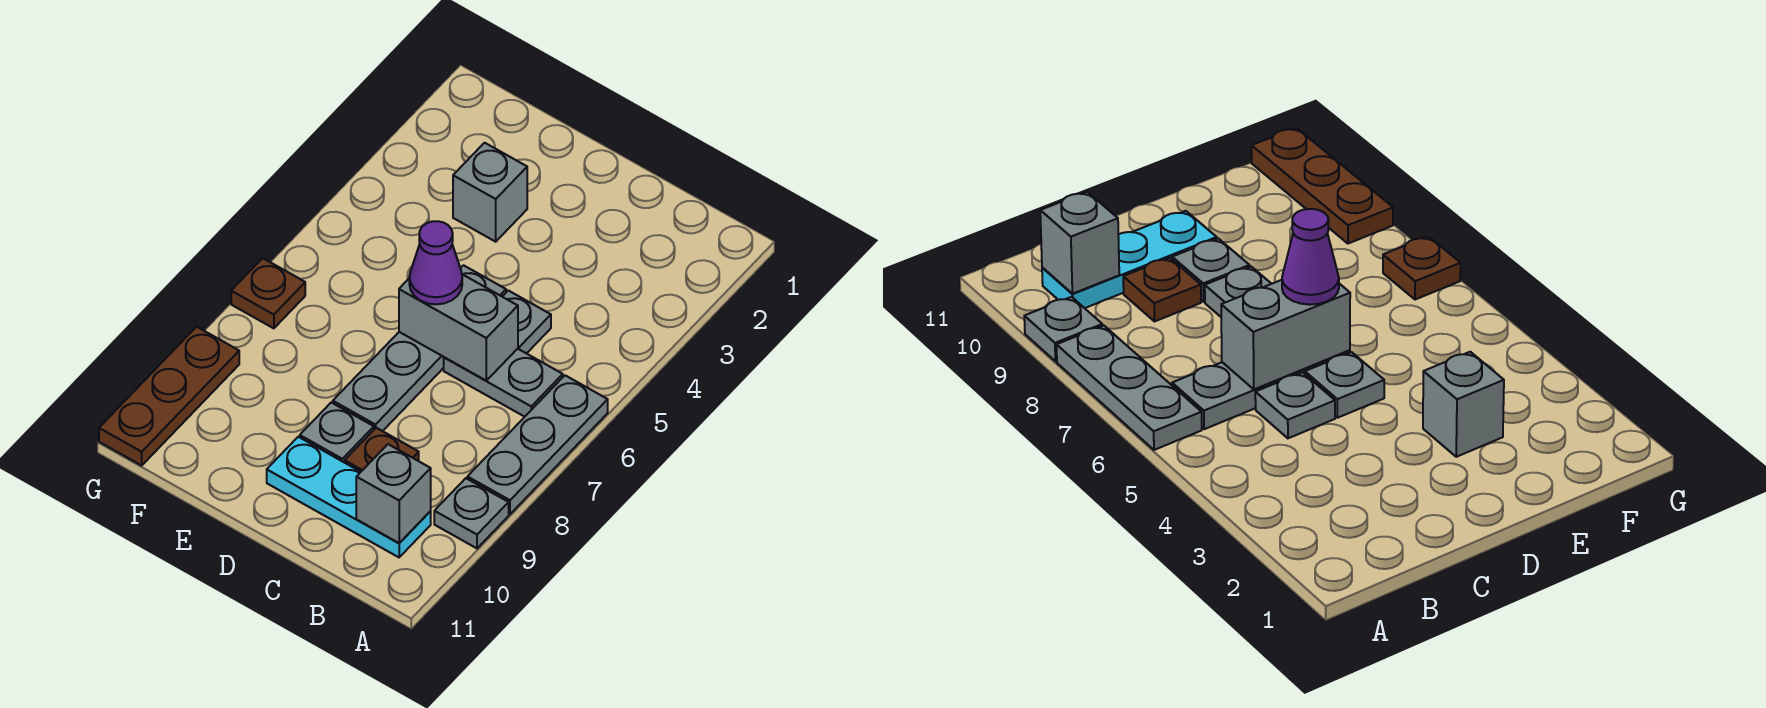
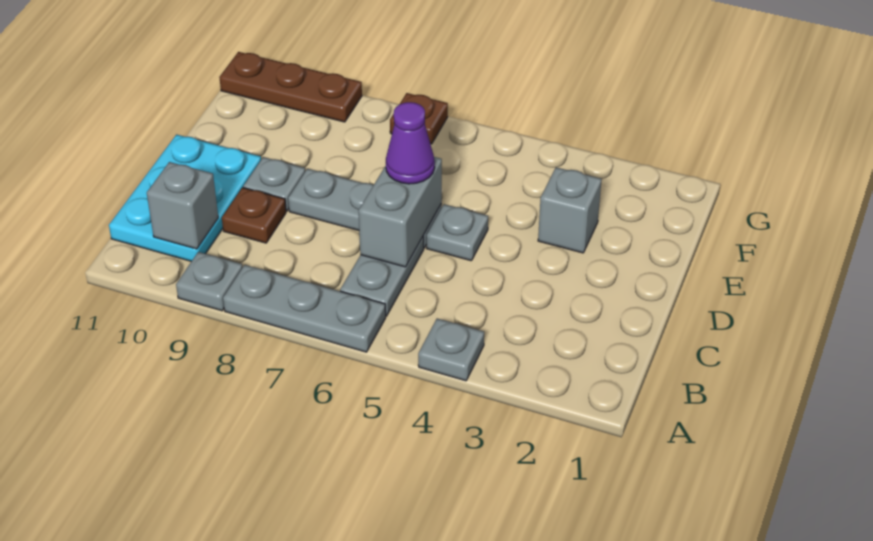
cyan 1x3 plate [267,437,431,557] -> cyan 2x3 plate [109,134,261,261]
grey 1x1 plate [502,291,551,354] -> grey 1x1 plate moved to [418,318,484,381]

